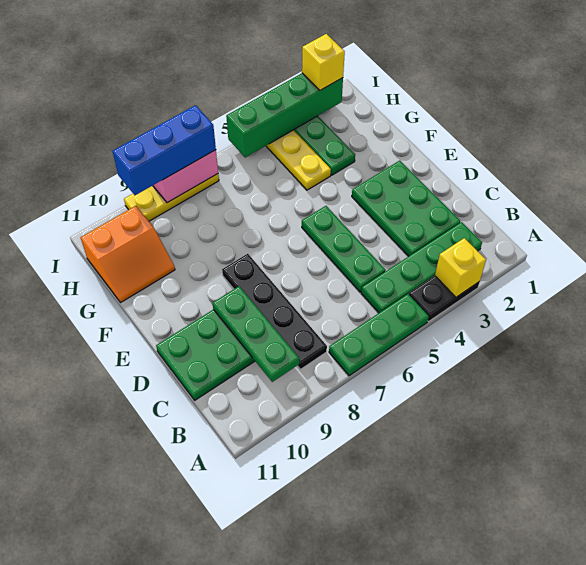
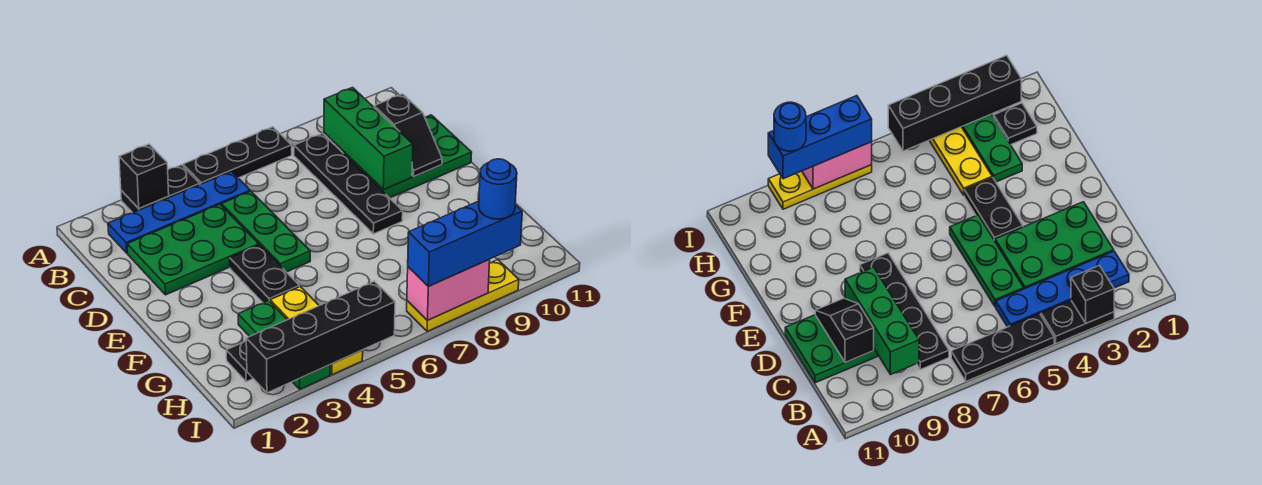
yellow 1x1 brick [435,238,486,297] -> black 1x1 brick [119,144,169,208]
green 1x3 plate [329,294,429,376] -> black 1x3 plate [183,127,292,184]
green 1x4 plate [361,222,482,313] -> blue 1x4 plate [108,172,250,253]
green 1x3 plate [213,286,299,382] -> green 1x3 brick [324,88,413,190]
green 2x3 plate [352,161,460,256] -> green 2x3 plate turned to [127,204,259,295]
none -> black 1x2 slope [374,94,442,176]
none -> black 1x2 plate [230,245,299,303]
orange 2x2 slope [81,206,175,303] -> none
none -> black 1x1 plate [226,341,253,382]
green 1x4 brick [226,73,343,158] -> black 1x4 brick [246,281,395,393]
yellow 1x1 brick [302,34,345,90] -> none
none -> blue 1x1 round brick [479,159,517,219]

